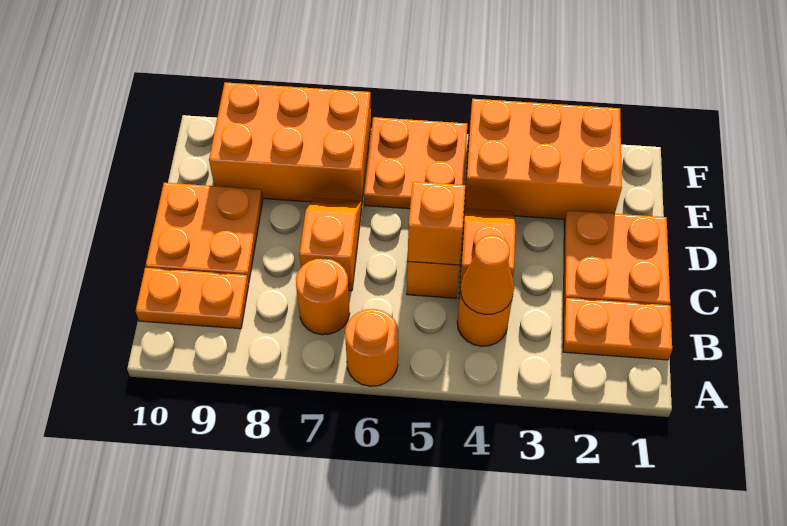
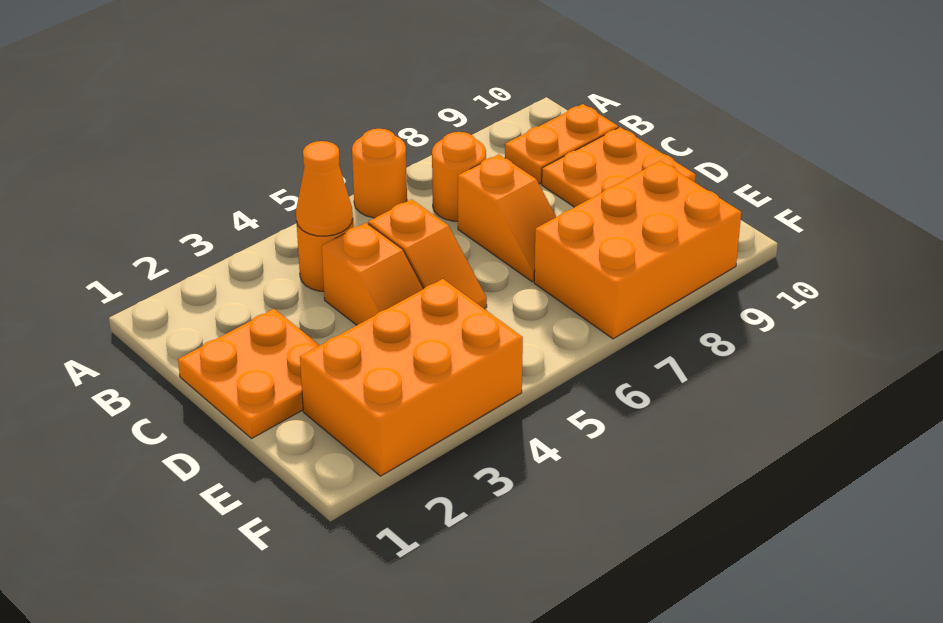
orange 1x2 plate [563,298,672,360] -> none
orange 1x1 brick [408,182,465,265] -> none
orange 2x2 plate [364,117,467,209] -> none

